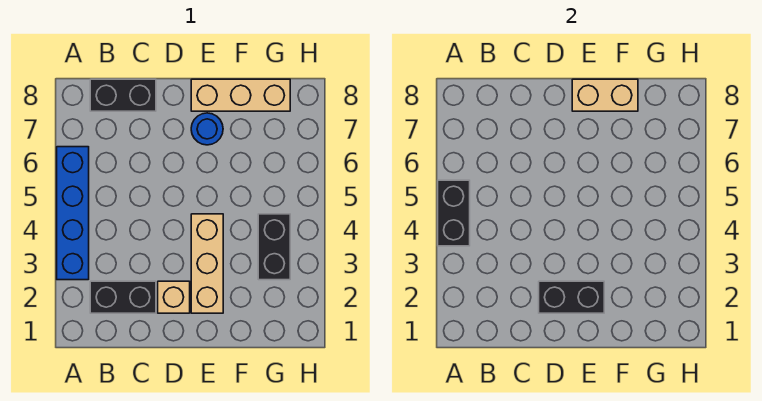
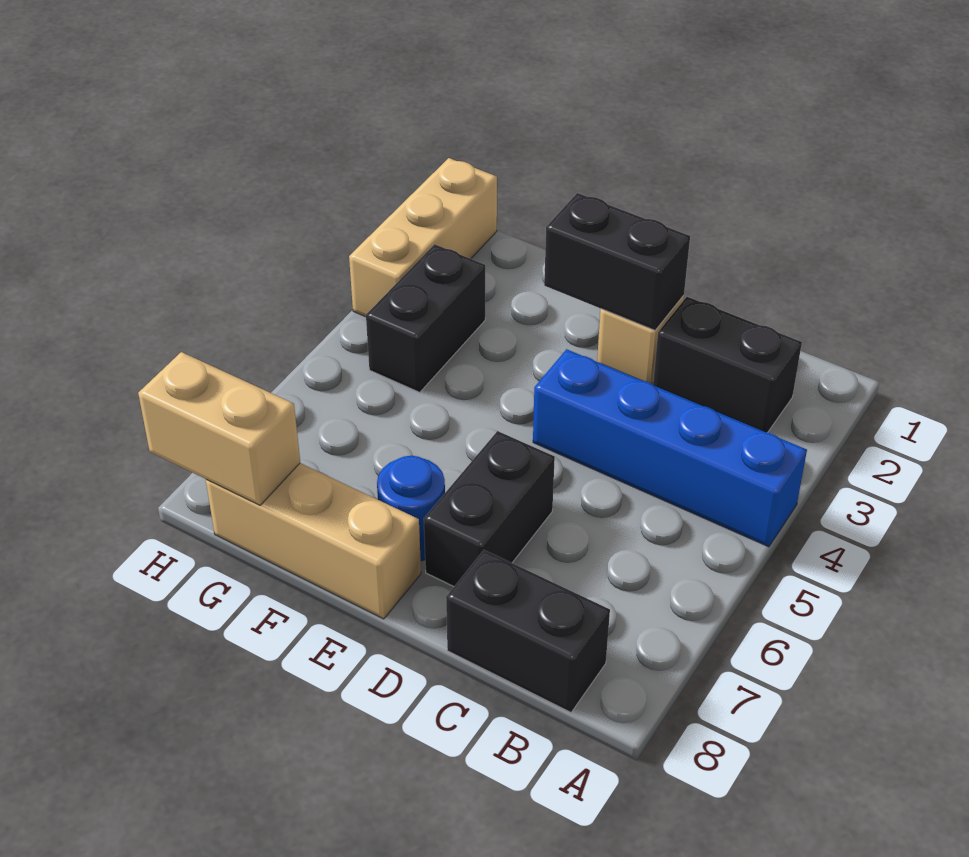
blue 1x4 brick [57,147,89,280] -> blue 1x4 brick turned to [533,349,807,547]
black 1x2 brick [438,180,470,246] -> black 1x2 brick moved to [424,431,555,586]
tan 1x3 brick [191,214,223,313] -> tan 1x3 brick moved to [349,158,497,317]
tan 1x2 brick [572,79,638,111] -> tan 1x2 brick moved to [138,352,300,505]

